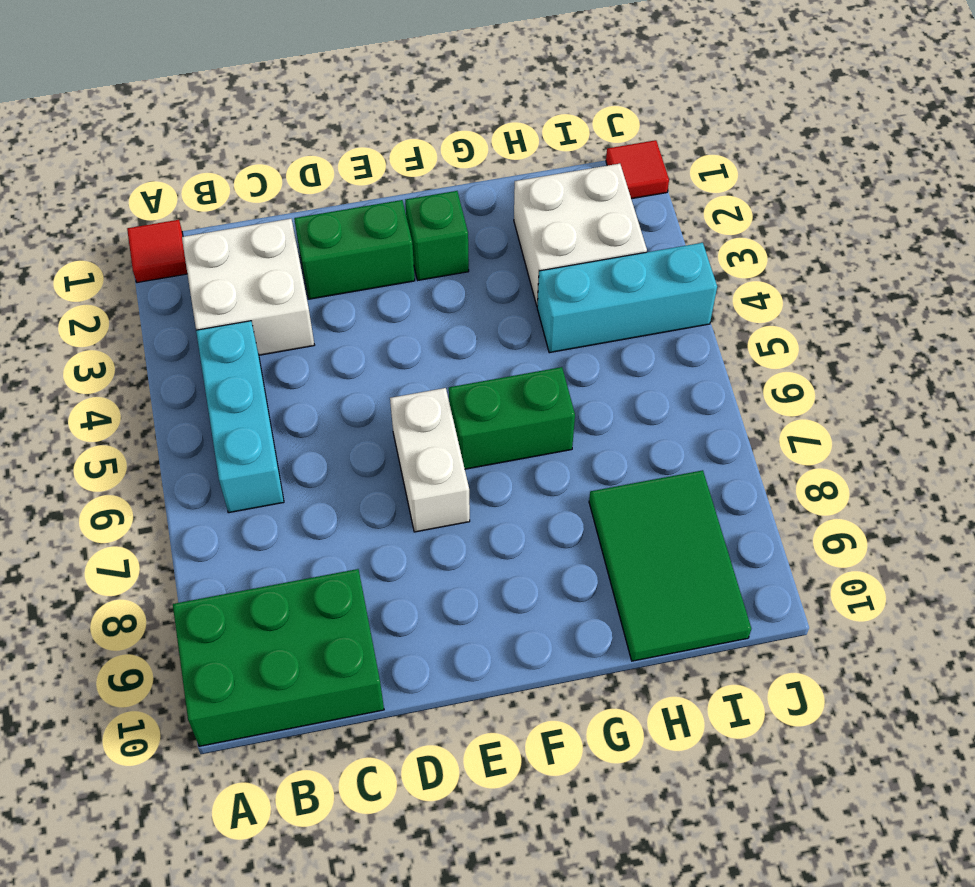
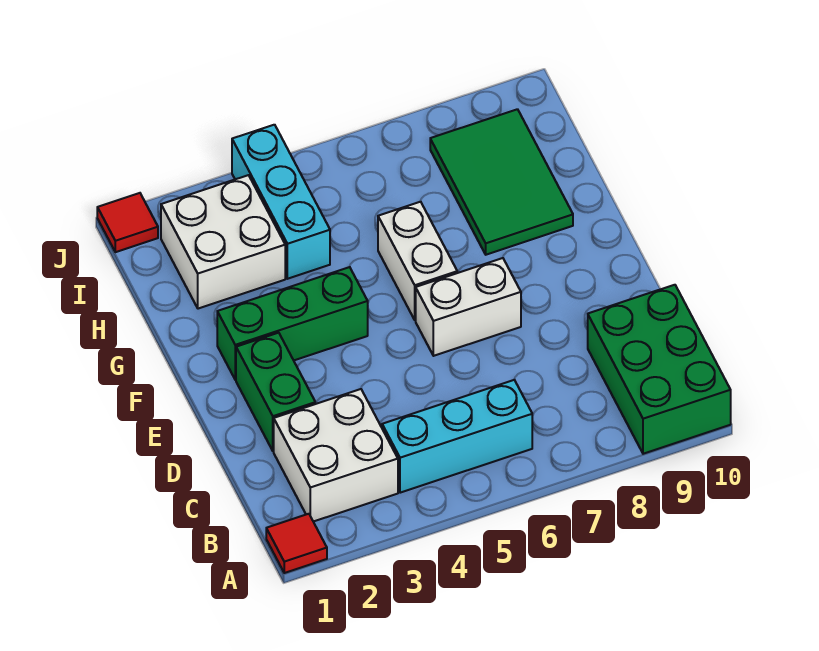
green 1x1 brick [405,191,469,280] -> green 1x3 brick [217,267,368,380]
green 1x2 brick [449,367,575,469] -> white 1x2 brick [378,202,457,320]
green 2x3 tile [589,470,751,661] -> green 2x3 tile turned to [430,109,573,255]

